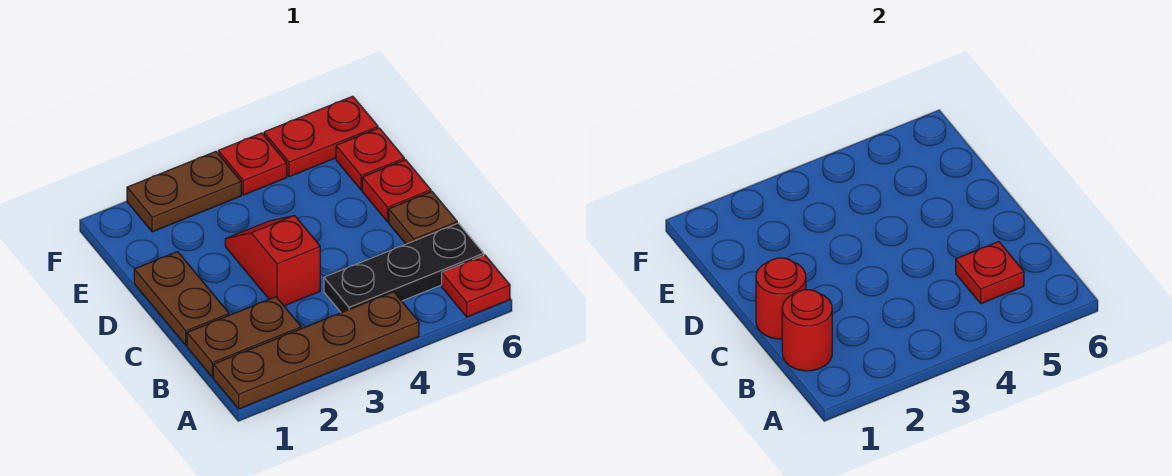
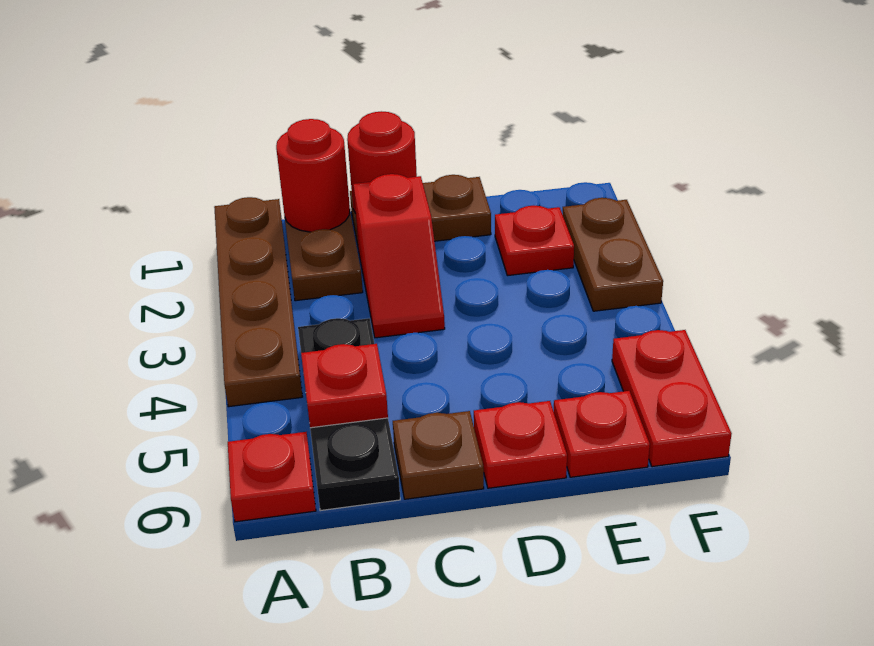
red 1x2 slope [225,216,320,306] -> red 1x2 slope turned to [353,174,445,338]
red 1x1 plate [218,133,287,195] -> red 1x1 plate moved to [495,206,574,276]

